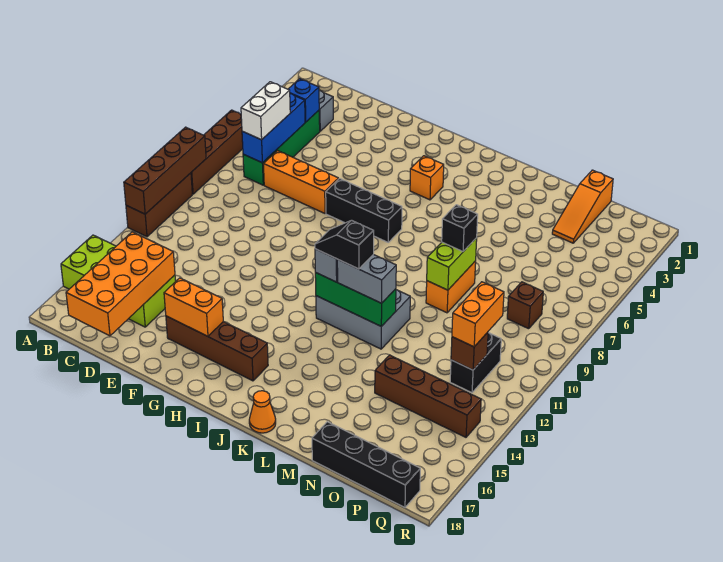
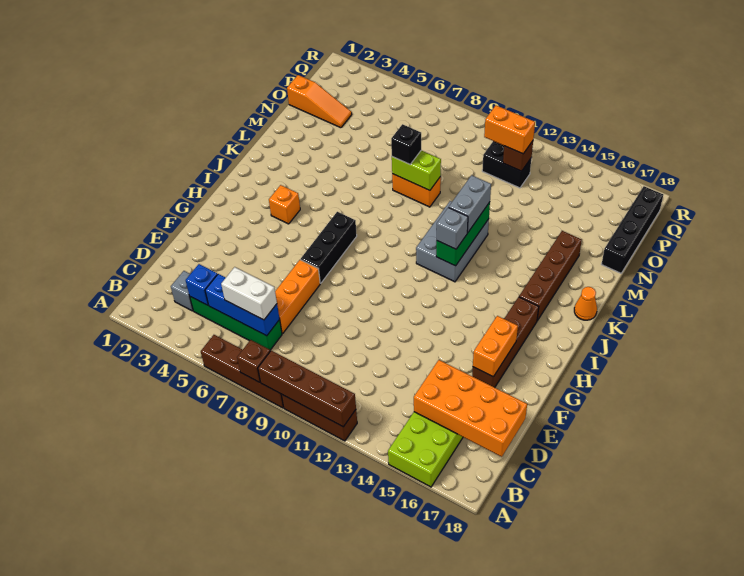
black 1x2 slope [315,220,374,269] -> none
brown 1x4 brick [375,355,481,437] -> brown 1x4 brick moved to [519,231,582,321]
brown 1x1 brick [507,282,543,329] -> brown 1x1 brick moved to [237,340,270,382]

